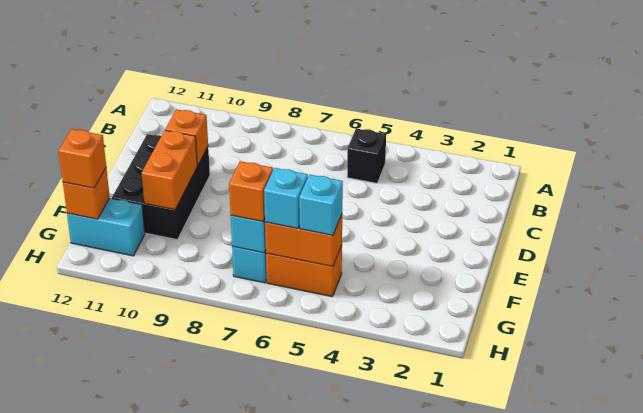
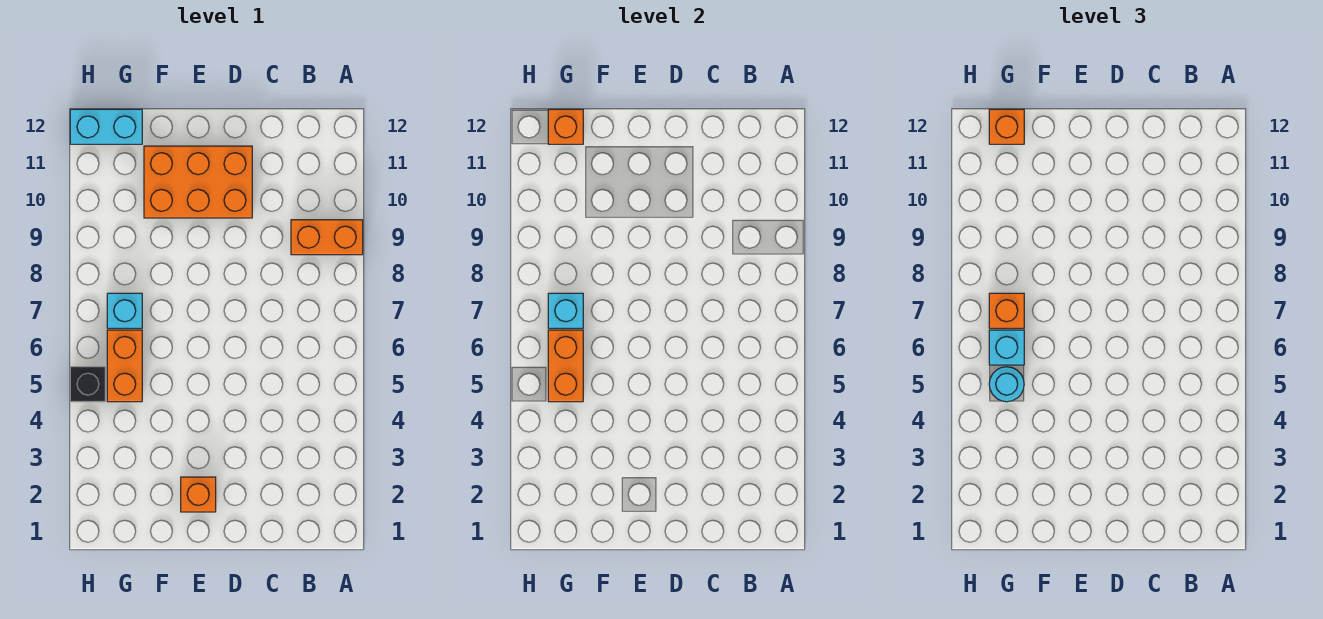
black 1x1 brick [347,129,386,183] -> black 1x1 brick moved to [70,367,105,402]
black 2x3 brick [112,134,210,240] -> orange 2x3 brick [144,146,252,218]
orange 1x1 brick [165,109,208,165] -> orange 1x1 brick moved to [181,477,216,512]
orange 1x2 brick [142,130,197,209] -> orange 1x2 brick moved to [291,220,363,255]
cyan 1x1 brick [299,175,343,235] -> cyan 1x1 round brick [989,367,1024,402]
cyan 1x2 brick [67,198,145,256] -> cyan 1x2 brick turned to [70,109,142,144]

